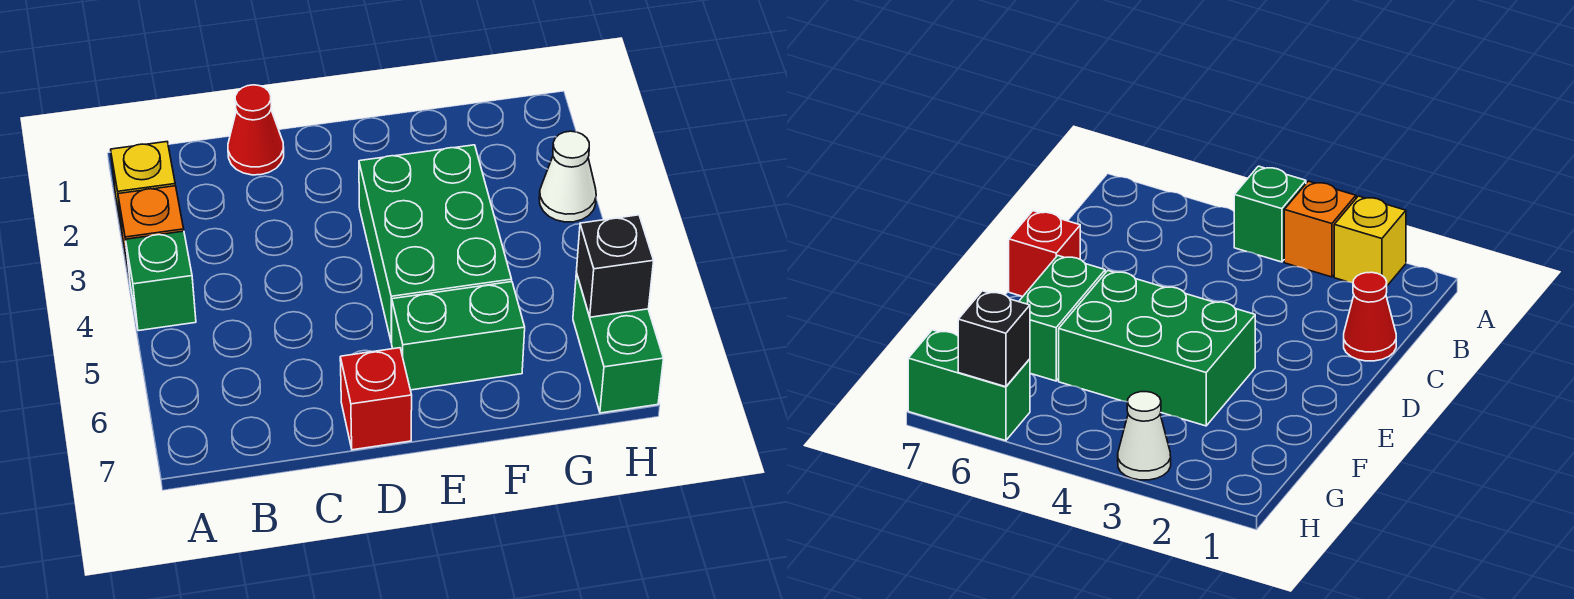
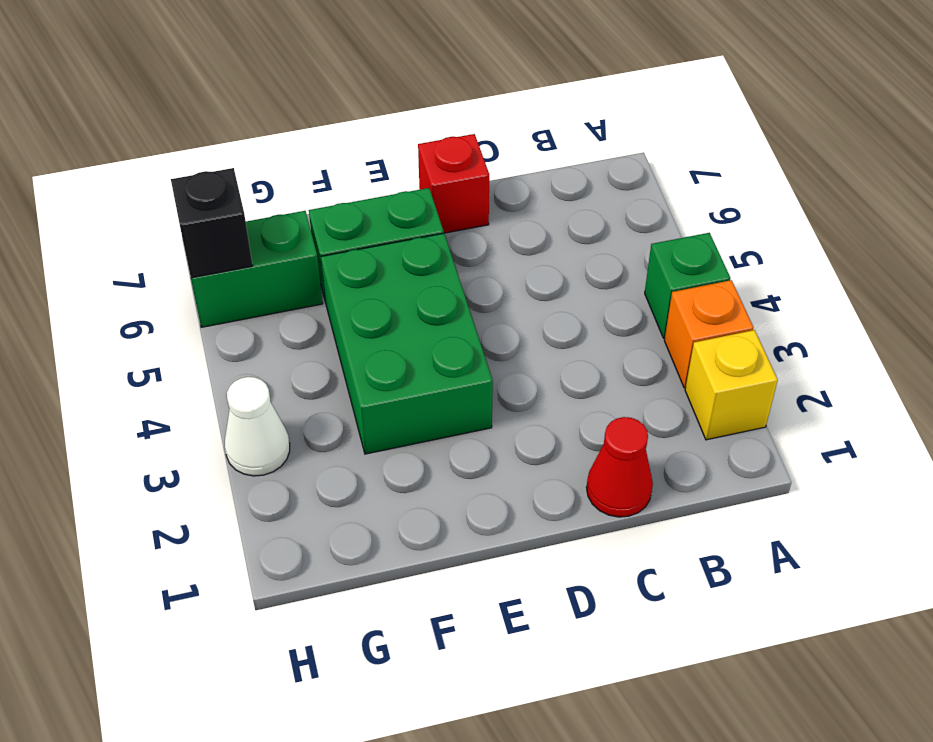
green 1x2 brick [573,273,663,413] -> green 1x2 brick turned to [191,211,323,327]

